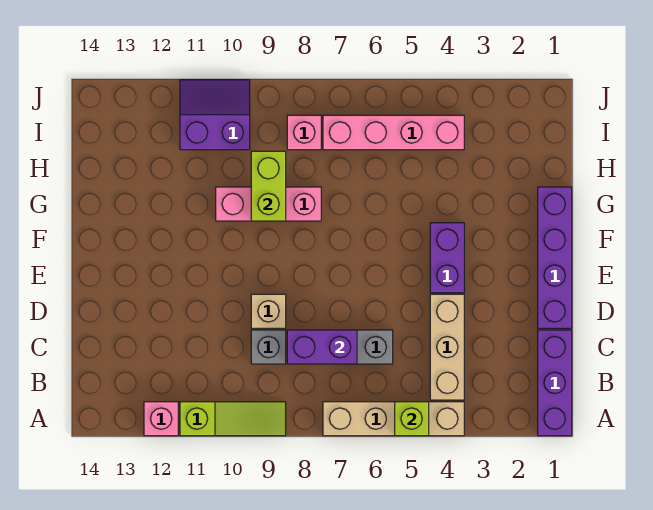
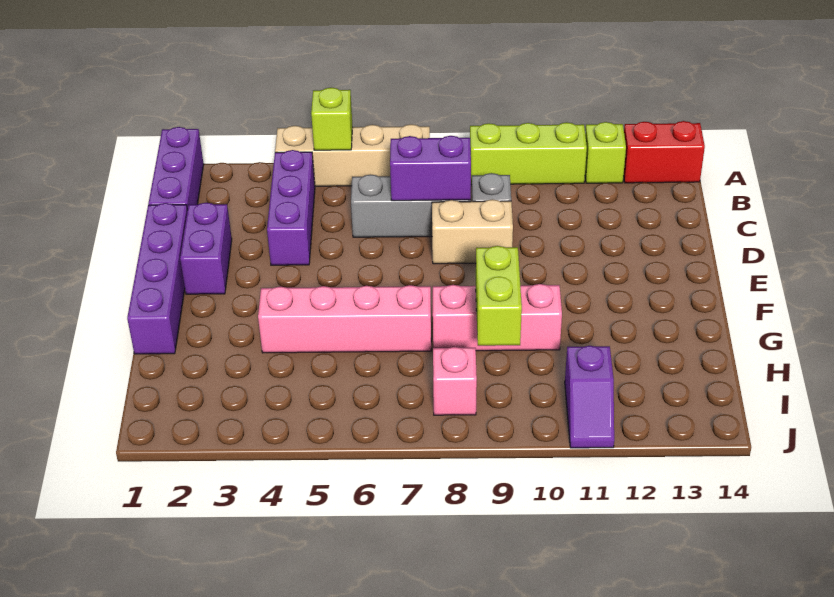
lime 1x3 slope [180,402,286,436] -> lime 1x3 brick [470,122,587,185]
pink 1x1 brick [144,402,178,436] -> lime 1x1 brick [585,122,626,183]
none -> red 1x2 brick [624,121,705,183]
tan 1x3 brick [430,294,464,400] -> purple 1x3 brick [267,150,315,265]
tan 1x1 brick [251,294,286,328] -> tan 1x2 brick [432,199,513,264]
purple 1x2 brick [430,223,464,293] -> purple 1x2 brick moved to [180,203,232,294]
pink 1x4 brick [323,115,464,150] -> pink 1x4 brick moved to [258,285,431,353]
purple 2x2 slope [180,80,250,150] -> purple 1x2 slope [565,346,614,448]

